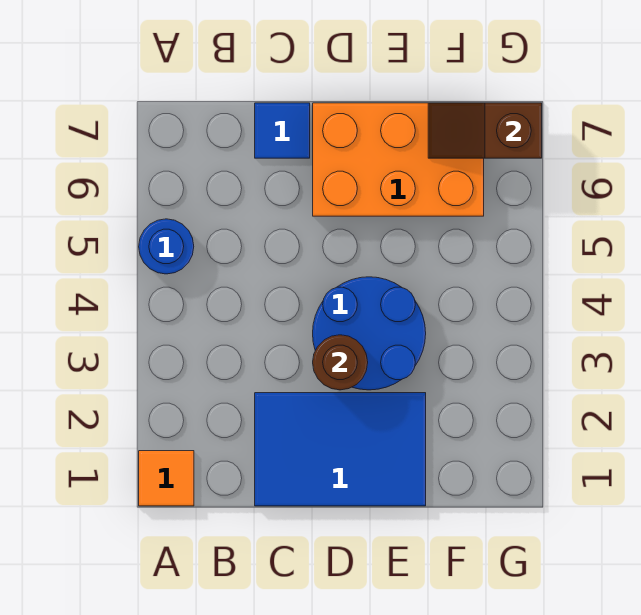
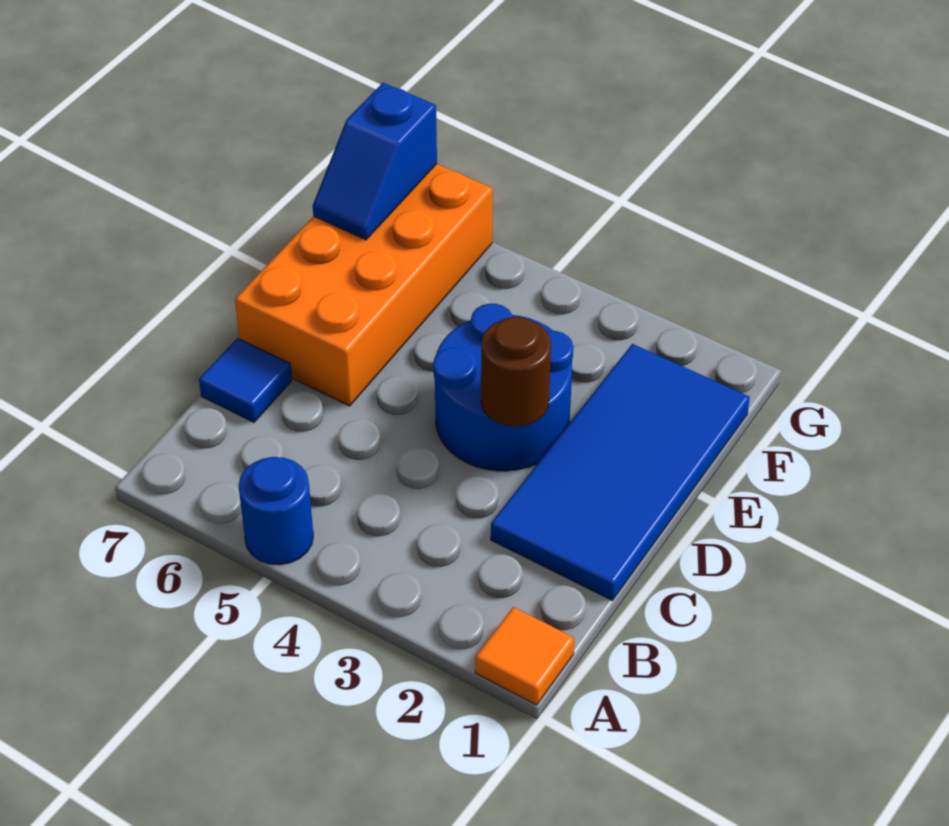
blue 2x3 tile [255,393,426,506] -> blue 2x4 tile [491,344,750,600]
orange 2x3 brick [313,103,484,216] -> orange 2x4 brick [235,164,493,406]
brown 1x2 slope [428,103,542,158] -> blue 1x2 slope [313,83,437,240]

